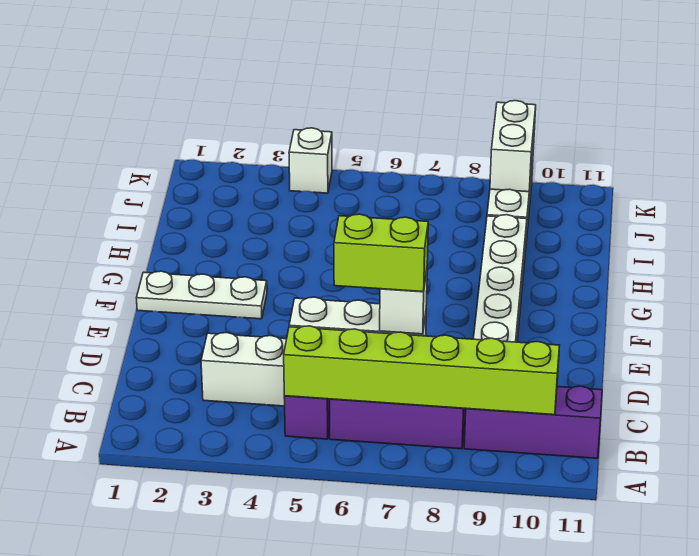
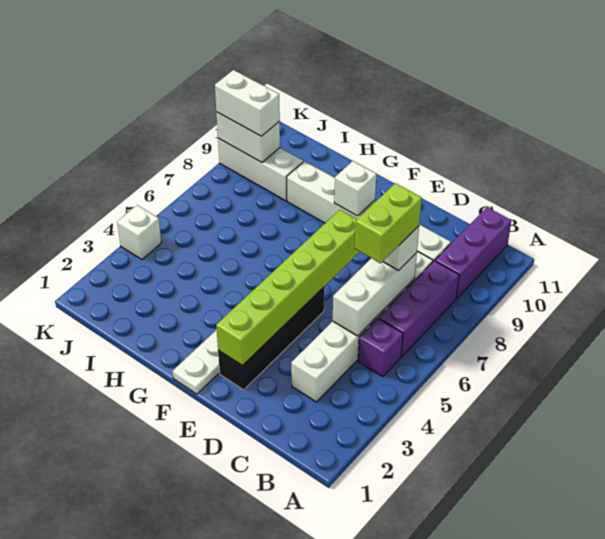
lime 1x6 brick [284,326,560,415] -> lime 1x6 brick moved to [216,210,360,366]
none -> black 1x4 brick [218,287,324,390]
none -> white 1x1 brick [334,161,376,216]
none -> white 1x2 brick [215,70,280,136]

